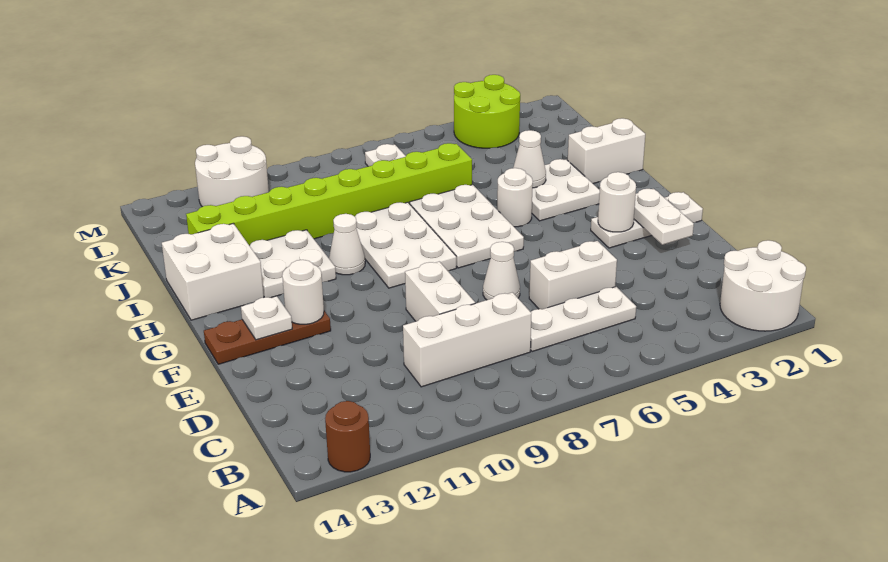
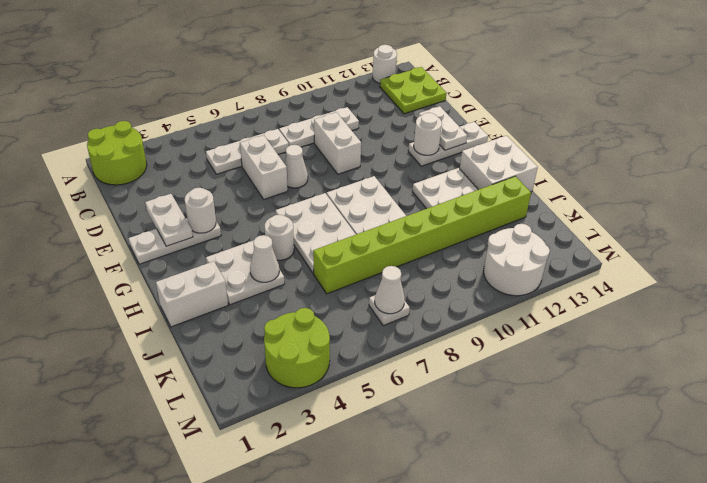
white 2x2 round brick [720,240,806,331] -> lime 2x2 round brick [87,121,147,185]
brown 1x1 round brick [325,401,370,472] -> white 1x1 round brick [373,45,397,83]
none -> lime 2x2 plate [380,67,446,114]
white 1x3 brick [403,292,531,387] -> white 1x3 plate [279,107,359,147]
white 1x2 brick [529,241,617,309] -> white 1x2 brick turned to [240,135,288,199]
brown 1x3 plate [204,311,331,364] -> white 1x3 plate [408,122,488,166]
white 1x1 plate [241,296,292,340] -> white 1x2 plate [419,106,467,150]
white 1x1 cone [329,214,365,275] -> white 1x1 cone moved to [375,266,405,314]

